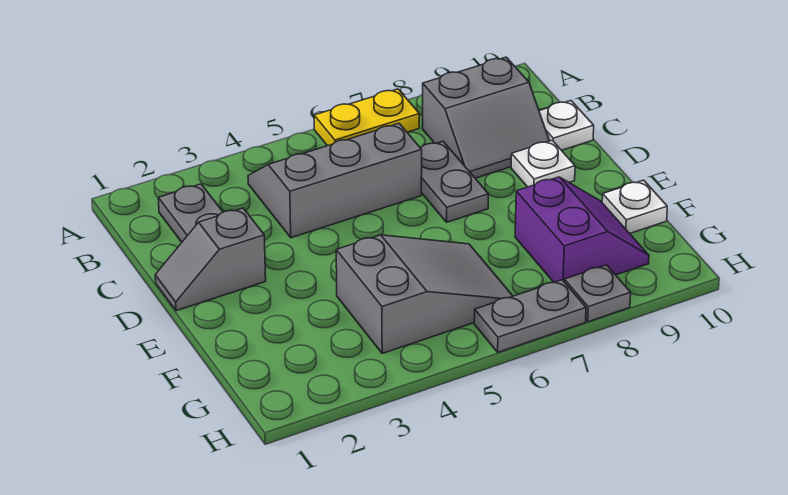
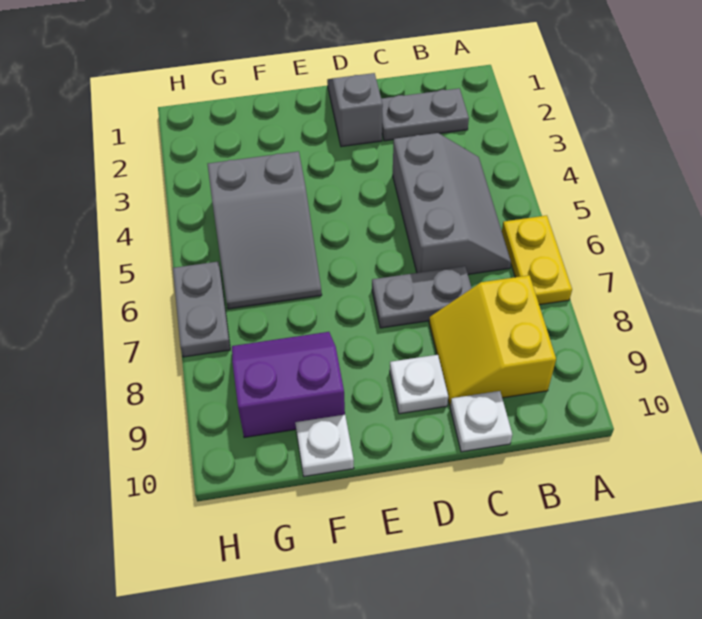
grey 2x2 slope [422,57,549,178] -> yellow 2x2 slope [429,275,556,406]
purple 2x2 slope [515,177,649,282] -> purple 2x2 slope turned to [232,332,345,438]
grey 1x1 plate [564,265,631,322] -> none

